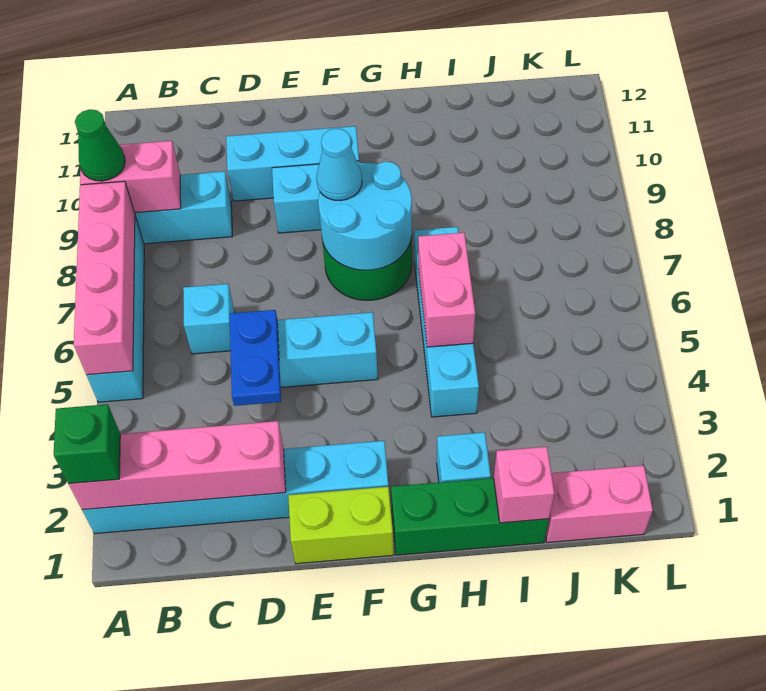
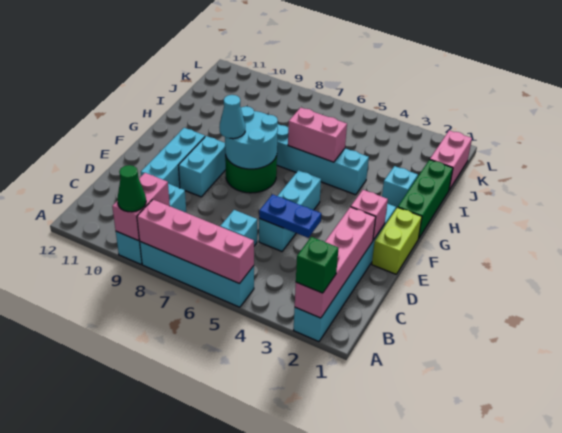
pink 1x1 brick [494,447,554,523] -> pink 1x1 brick moved to [351,190,388,240]

